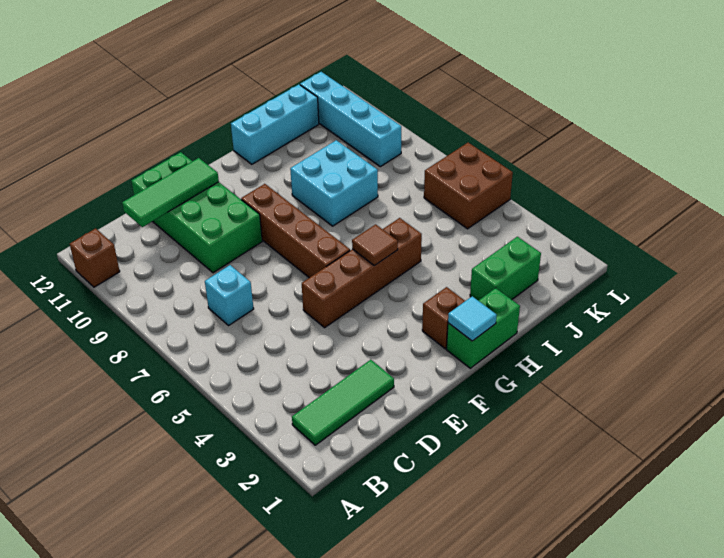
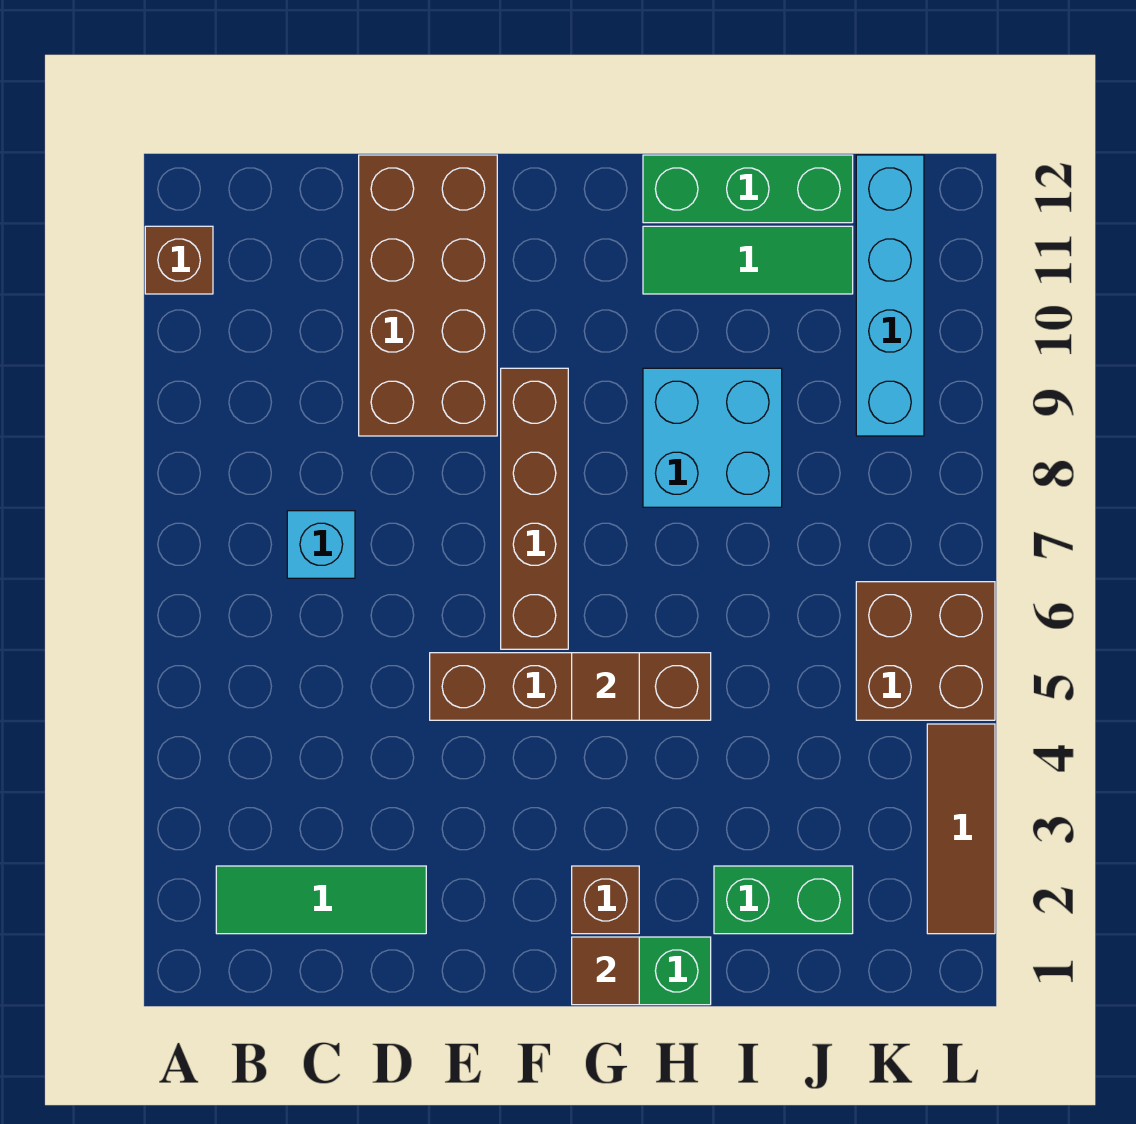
green 1x3 tile [122,158,219,227] -> green 1x3 tile moved to [643,226,853,294]
green 2x4 brick [131,152,262,273] -> brown 2x4 brick [359,155,497,436]
cyan 1x1 tile [448,296,497,341] -> brown 1x1 tile [572,937,639,1005]
cyan 1x3 brick [231,84,319,164] -> green 1x3 brick [643,155,853,223]
none -> brown 1x3 tile [927,724,995,934]

